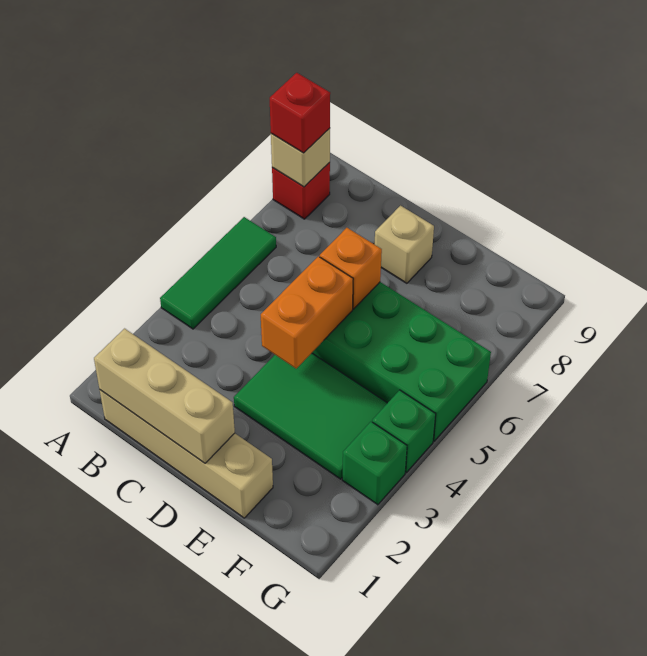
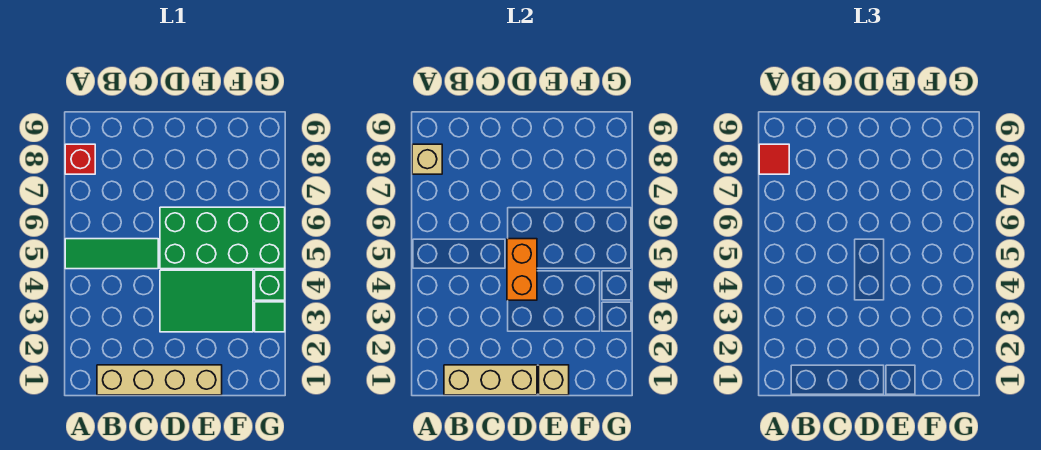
green 1x3 tile [160,217,276,329] -> green 1x3 tile turned to [65,239,158,269]
red 1x1 brick [270,73,330,153] -> red 1x1 tile [759,144,789,174]
orange 1x1 brick [320,228,382,309] -> none
tan 1x1 brick [375,206,434,283] -> tan 1x1 brick moved to [539,365,569,395]
green 1x1 brick [342,422,407,505] -> green 1x1 tile [255,302,285,332]

